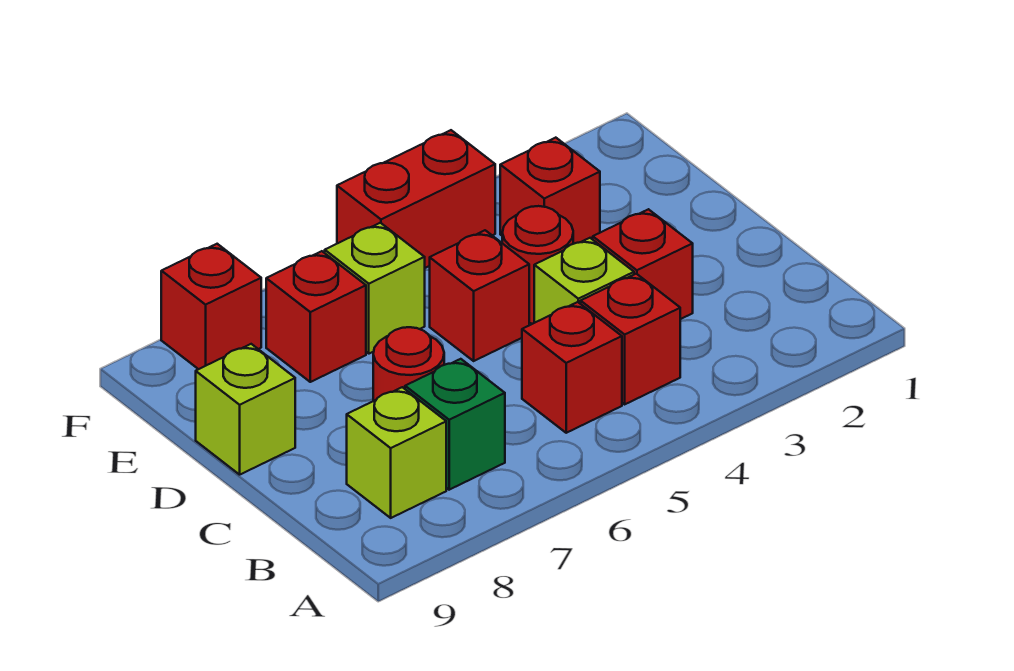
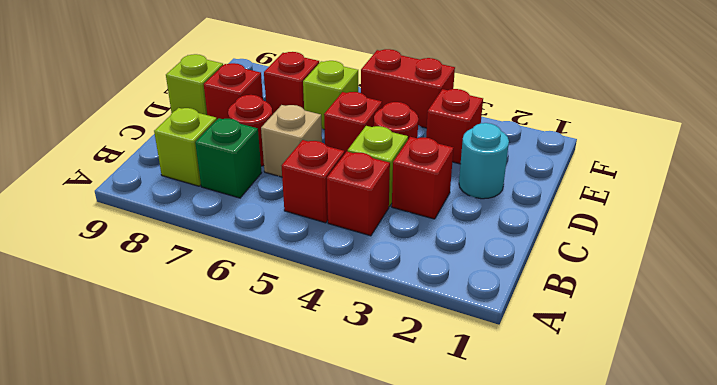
none -> tan 1x1 brick [261,105,322,177]
none -> cyan 1x1 round brick [459,123,509,199]
red 1x1 brick [161,244,261,369] -> red 1x1 brick moved to [204,63,263,119]

